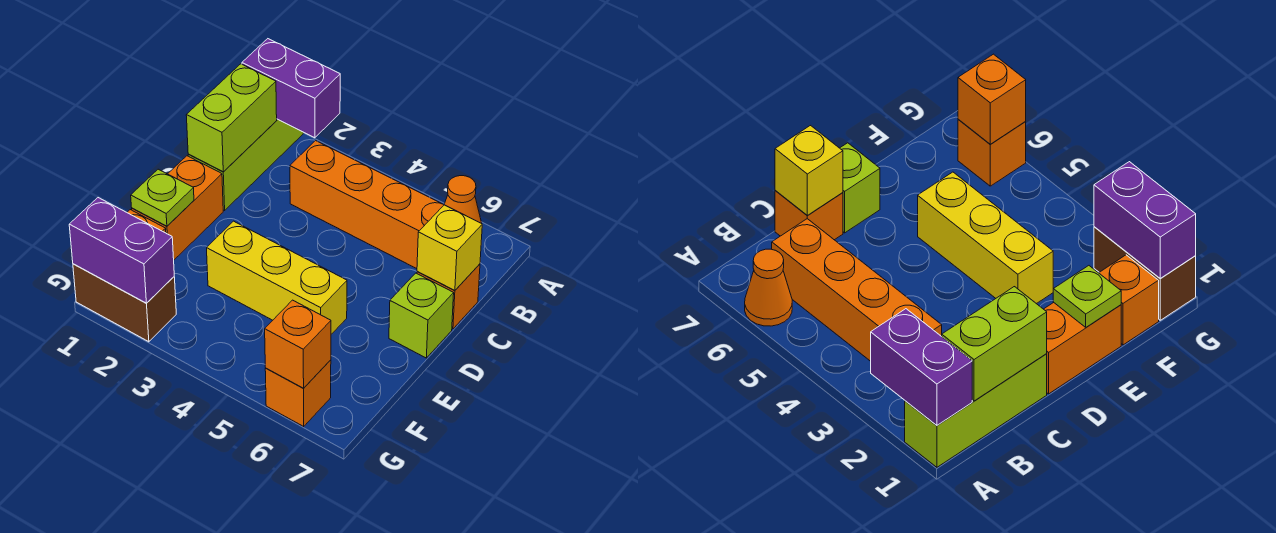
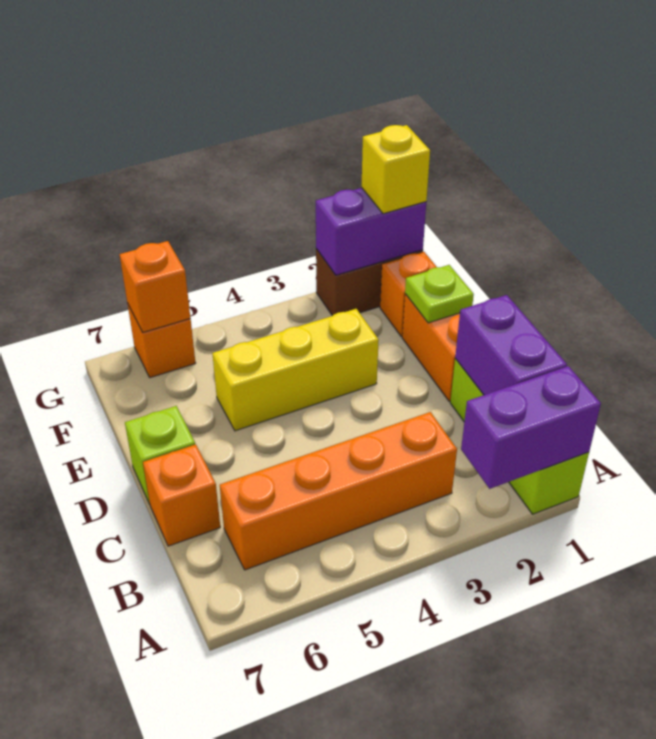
orange 1x1 cone [444,176,482,223] -> none
lime 1x2 brick [186,64,277,172] -> purple 1x2 brick [455,295,567,395]
yellow 1x1 brick [417,205,482,290] -> yellow 1x1 brick moved to [362,125,430,214]

